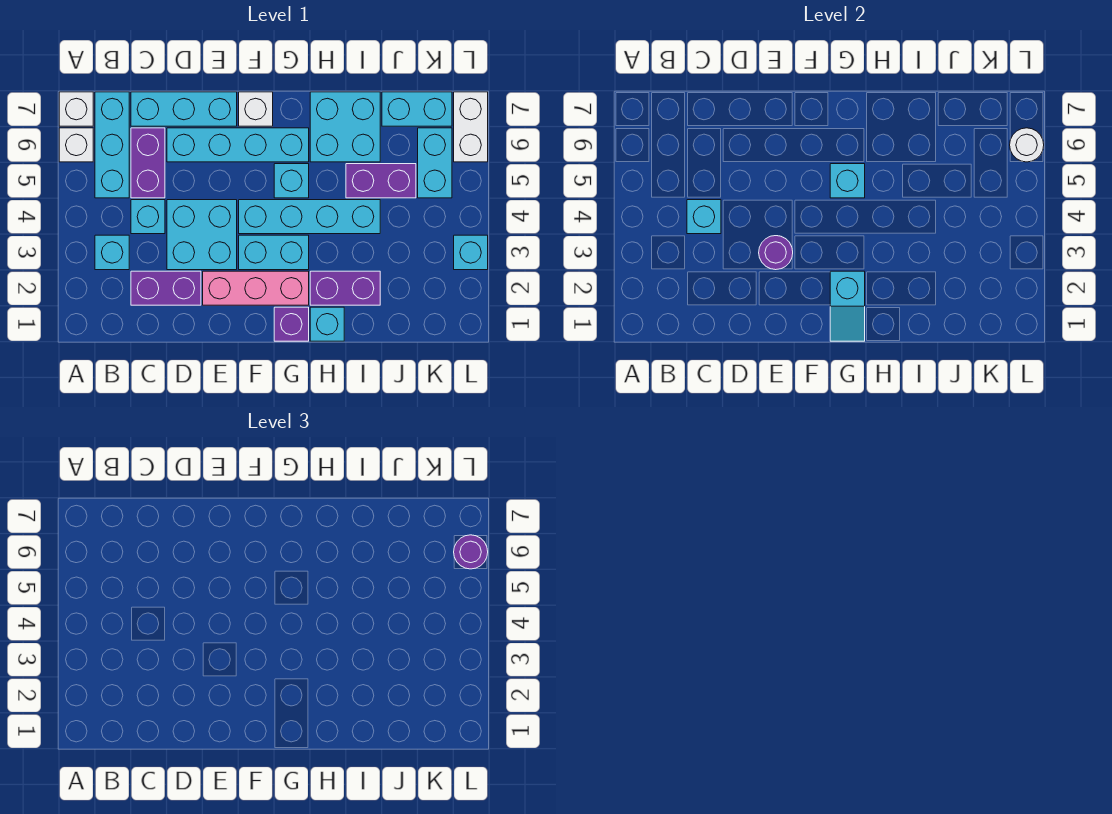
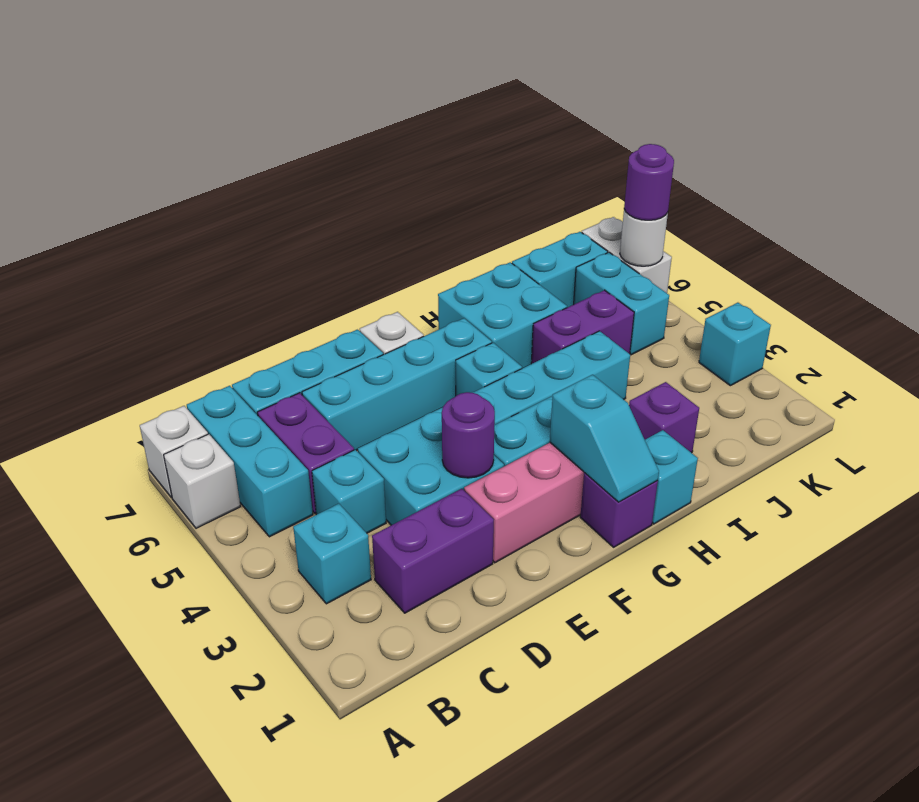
cyan 1x1 brick [687,200,721,234] -> none
cyan 1x1 brick [830,164,865,198] -> none
purple 1x2 brick [310,271,380,305] -> purple 1x1 brick [629,382,699,453]

